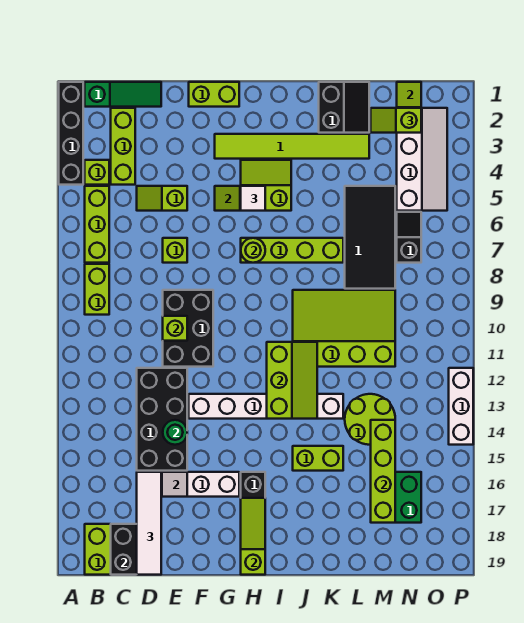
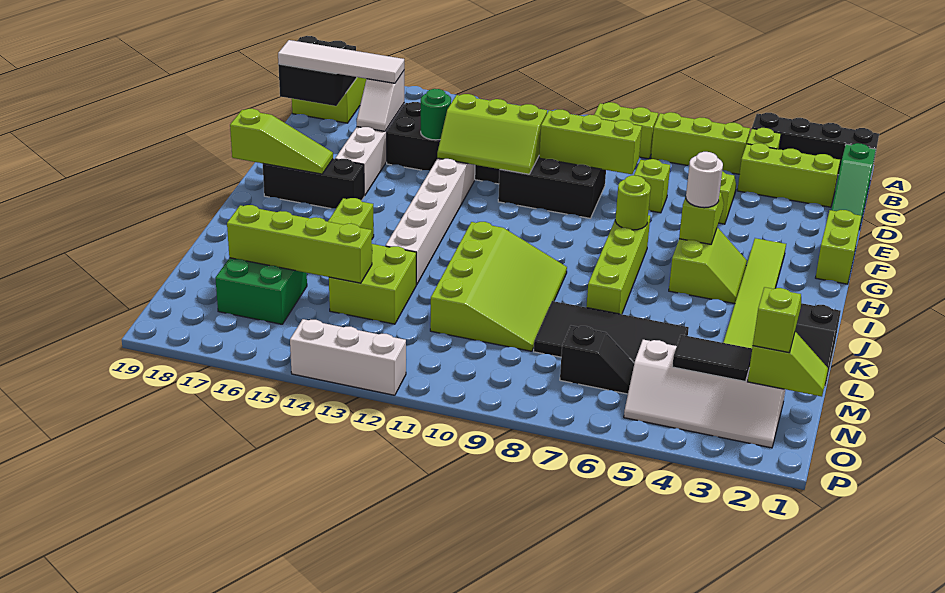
lime 1x1 brick [163,316,187,341] -> lime 1x3 brick [539,110,642,174]
white 1x1 tile [241,186,265,211] -> white 1x1 round brick [686,152,723,208]
lime 2x3 slope [267,342,317,419] -> lime 2x3 slope moved to [437,94,547,174]
lime 2x2 round brick [345,394,395,445] -> lime 2x2 brick [329,244,416,324]
none -> black 1x2 tile [672,335,752,381]

